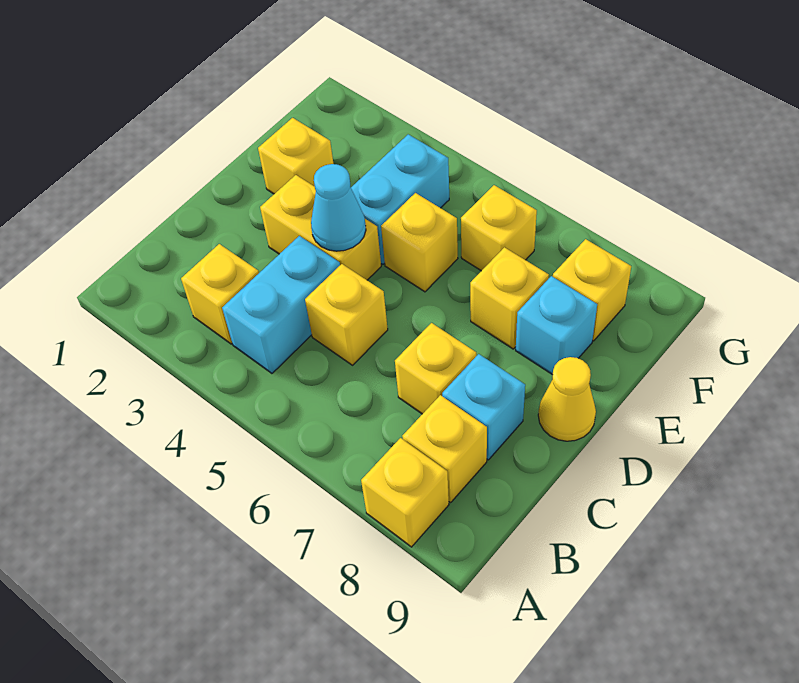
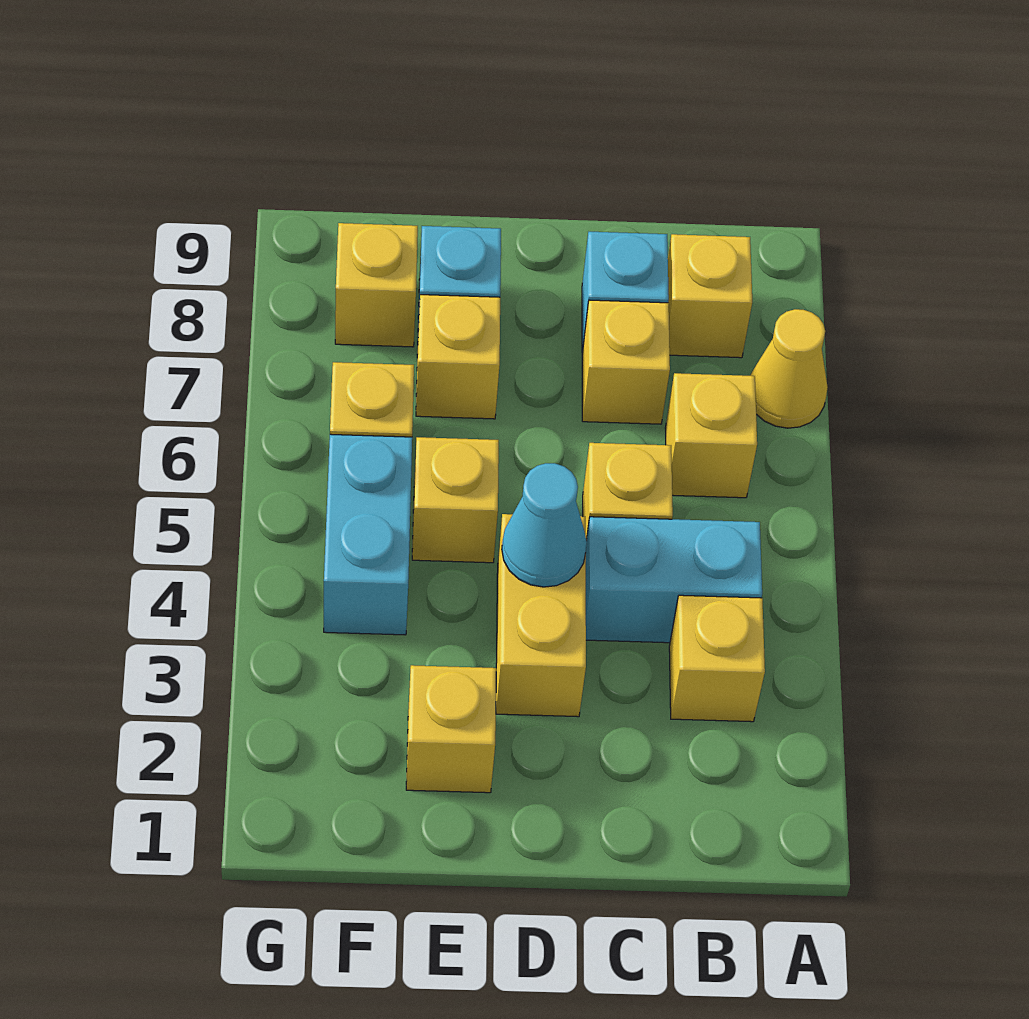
yellow 1x1 brick [361,438,449,547] -> yellow 1x1 brick moved to [666,373,757,498]
yellow 1x1 cone [538,357,596,441] -> yellow 1x1 cone moved to [750,309,828,428]
cyan 1x2 brick [351,134,449,264] -> cyan 1x2 brick turned to [324,434,412,635]

